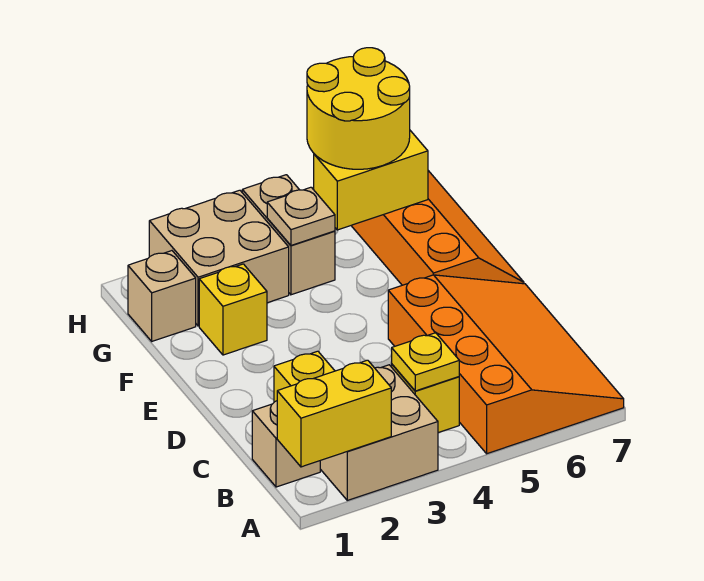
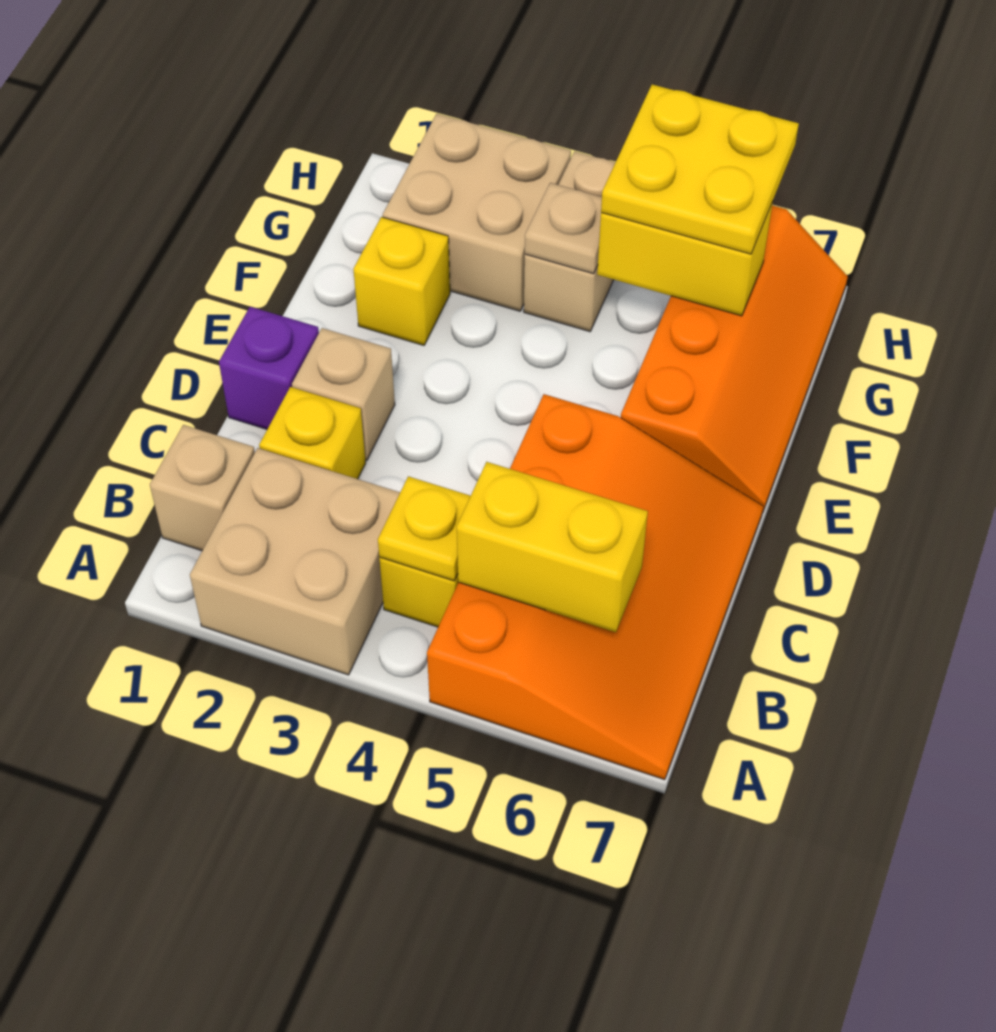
yellow 1x2 brick [277,360,391,467] -> yellow 1x2 brick moved to [457,462,648,632]
none -> purple 1x1 brick [219,307,319,429]
tan 1x1 brick [128,251,196,341] -> tan 1x1 brick moved to [292,328,395,460]
yellow 2x2 round brick [307,48,410,169] -> yellow 2x2 plate [601,85,799,254]

